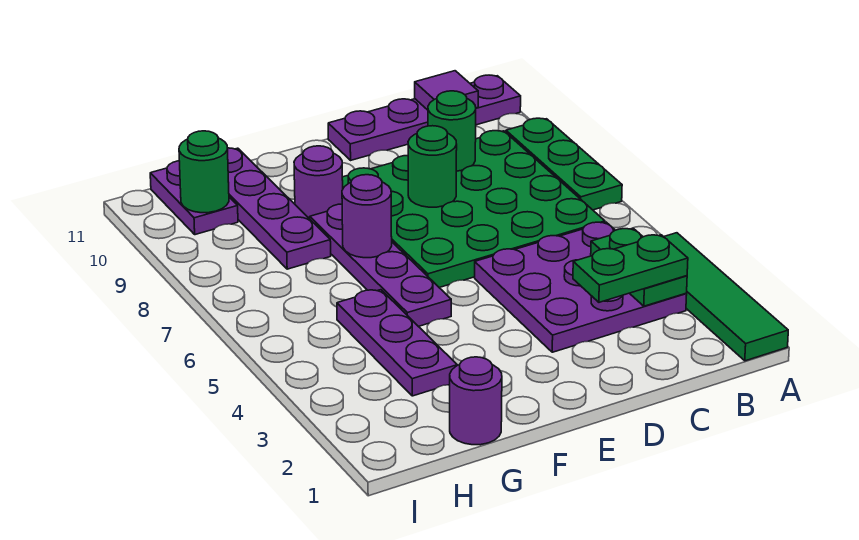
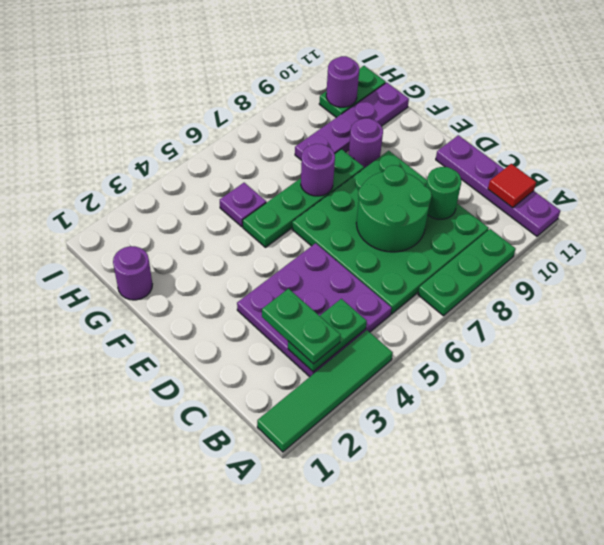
purple 1x1 tile [415,71,478,110] -> red 1x1 tile [488,164,536,208]
green 1x1 round brick [408,126,457,207] -> green 2x2 round brick [356,165,432,252]
purple 1x4 plate [310,204,451,326] -> green 1x4 plate [243,149,364,247]
purple 1x3 plate [337,290,457,396] -> purple 1x1 plate [220,183,266,227]
purple 1x2 plate [150,161,238,235] -> green 1x2 plate [319,66,386,118]
green 1x1 round brick [179,131,229,213] -> purple 1x1 round brick [326,56,359,107]

